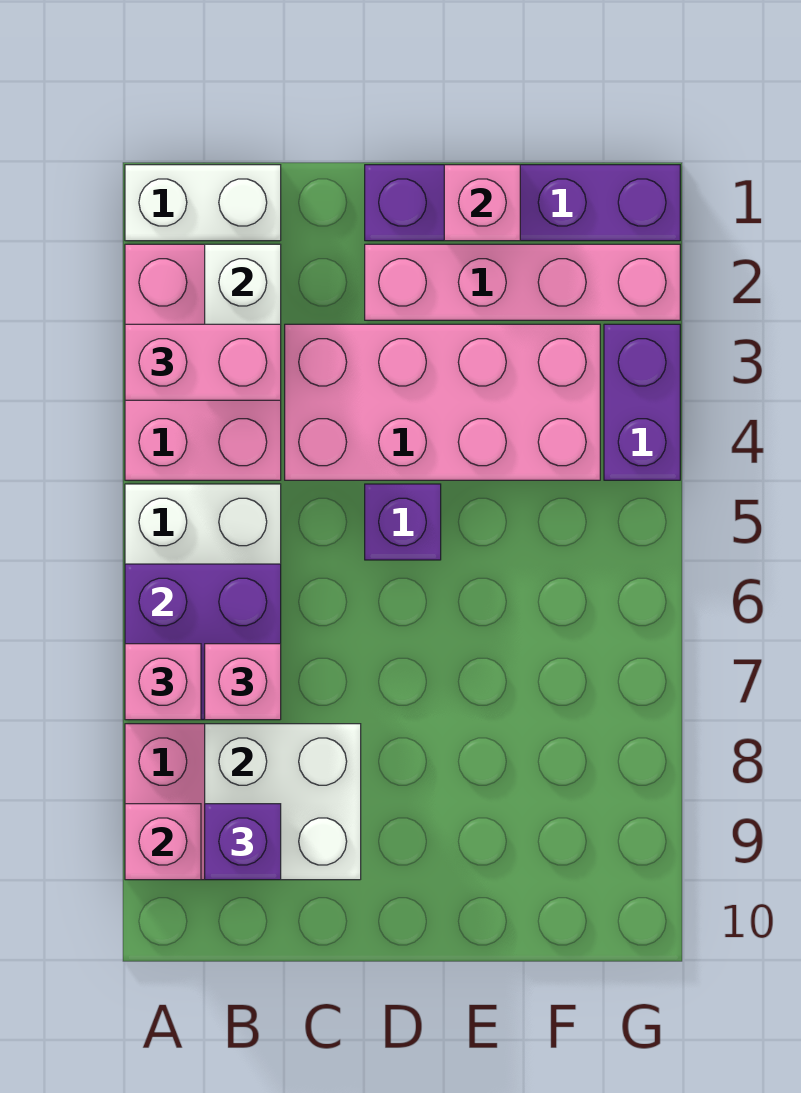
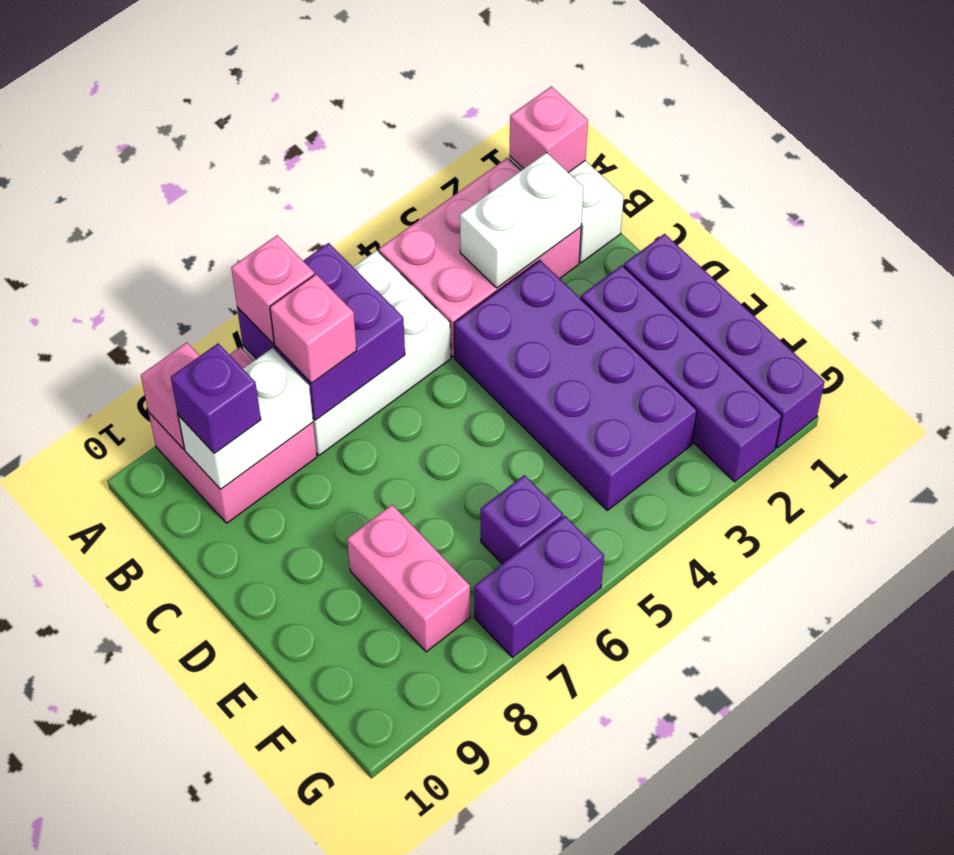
pink 1x2 brick [125,324,281,400] -> pink 1x2 brick moved to [347,505,470,652]
white 2x2 brick [205,724,361,880] -> white 1x2 brick [178,348,313,489]
pink 2x4 brick [285,324,600,480] -> purple 2x4 brick [454,260,697,510]
pink 1x4 brick [365,244,680,320] -> purple 1x4 brick [581,265,782,482]
purple 1x1 brick [365,484,441,560] -> purple 1x1 brick moved to [481,475,563,564]
pink 1x1 brick [444,165,520,241] -> pink 1x1 brick moved to [509,86,588,172]
purple 1x2 brick [604,324,680,480] -> purple 1x2 brick moved to [474,516,604,658]

